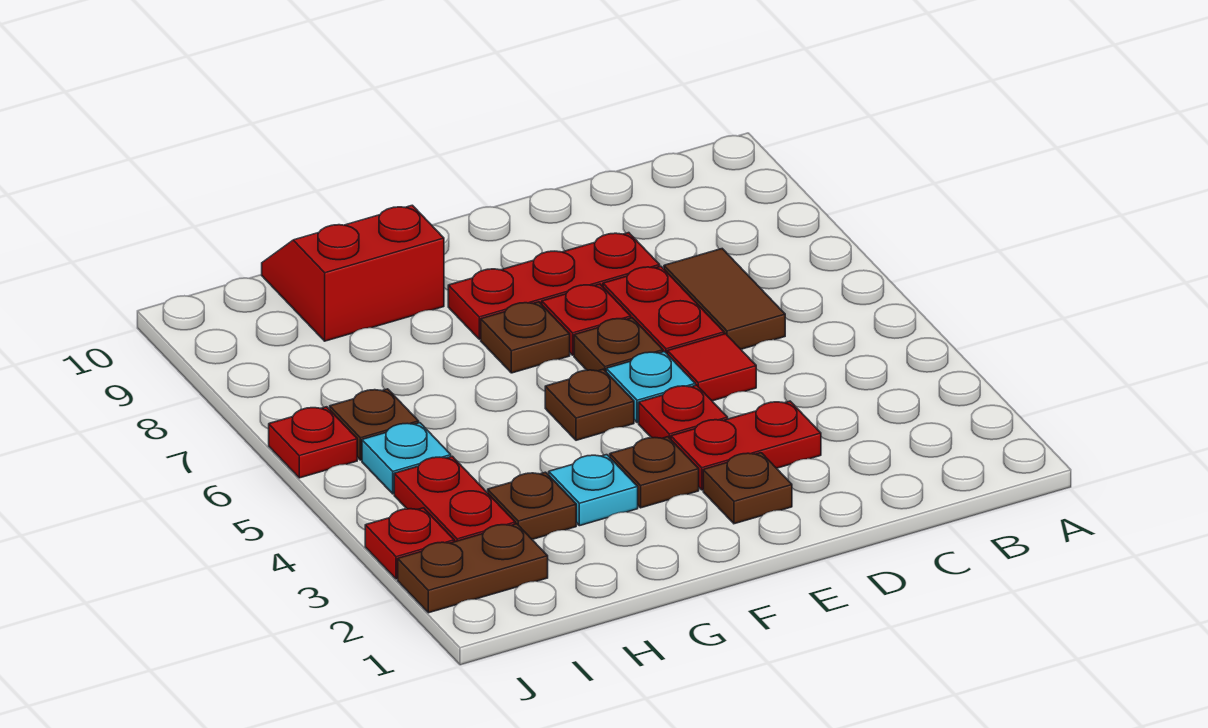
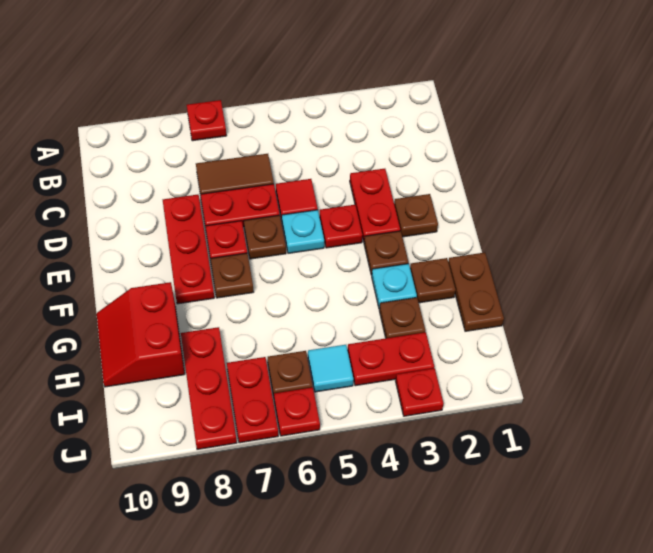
none -> red 1x1 plate [187,100,226,141]
brown 1x1 plate [545,369,634,440] -> brown 1x1 plate moved to [410,258,456,303]
none -> red 1x3 plate [181,327,237,449]
brown 1x2 plate [398,524,548,613] -> brown 1x2 plate moved to [448,253,504,331]
cyan 1x1 plate [362,423,451,494] -> cyan 1x1 tile [308,345,354,392]
none -> red 1x2 plate [227,357,278,443]

